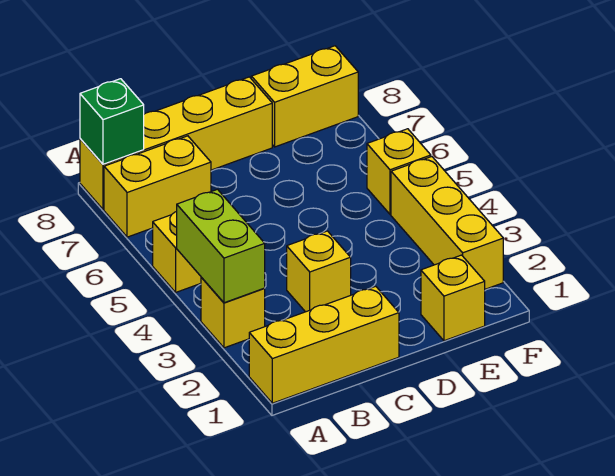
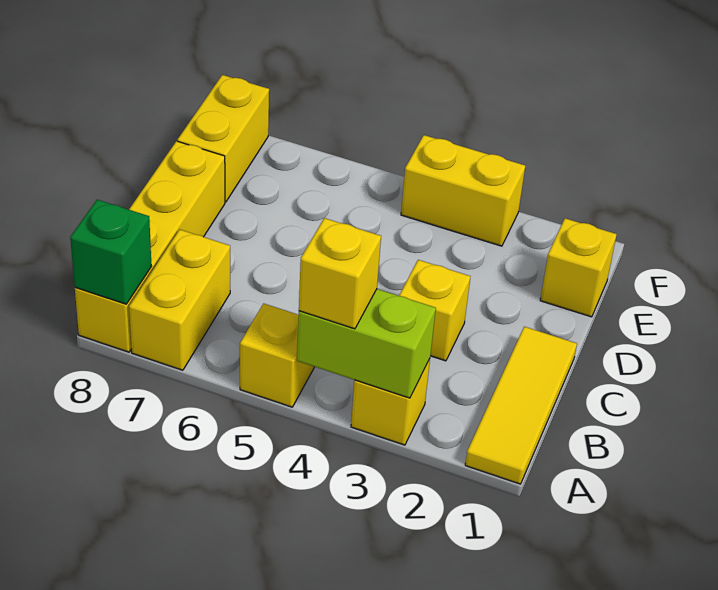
yellow 1x3 brick [249,286,399,403] -> yellow 1x3 tile [465,327,577,484]
yellow 1x3 brick [391,157,503,289] -> yellow 1x2 brick [401,135,525,246]
yellow 1x1 brick [367,129,431,214] -> yellow 1x1 brick moved to [299,218,381,329]

